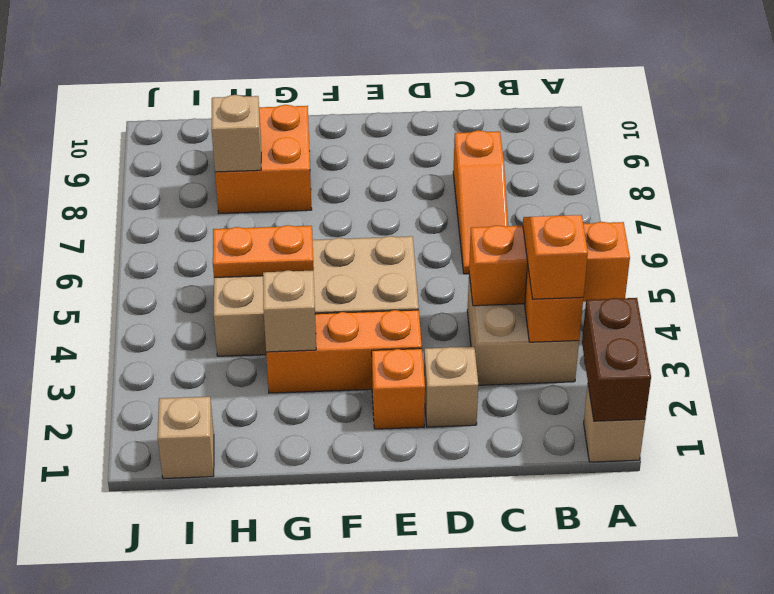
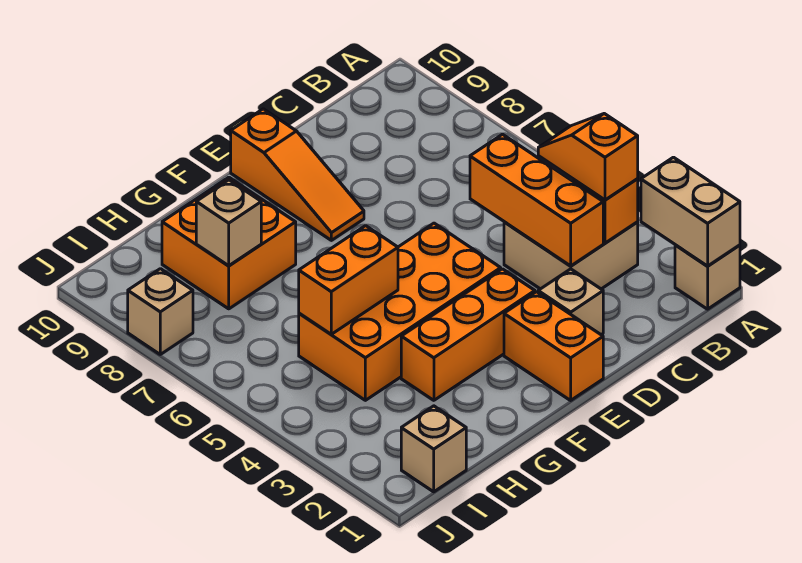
brown 1x2 brick [582,298,651,421] -> tan 1x2 brick [641,157,740,266]
orange 1x3 brick [469,222,630,306] -> orange 1x3 brick turned to [470,134,603,266]
orange 1x3 slope [453,130,508,274] -> orange 1x3 slope moved to [231,109,364,240]
orange 1x1 brick [372,349,425,429] -> orange 1x2 brick [504,292,603,400]
tan 2x4 brick [214,236,419,356] -> orange 2x4 brick [299,223,501,400]
tan 1x1 brick [263,270,316,352] -> tan 1x1 brick moved to [128,269,193,354]
orange 1x2 plate [213,225,314,277] -> orange 1x2 brick [299,226,398,334]

